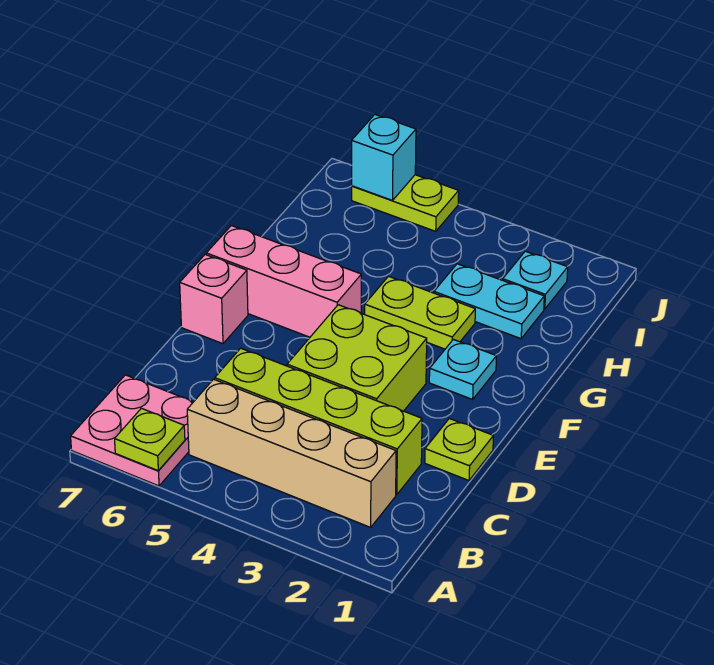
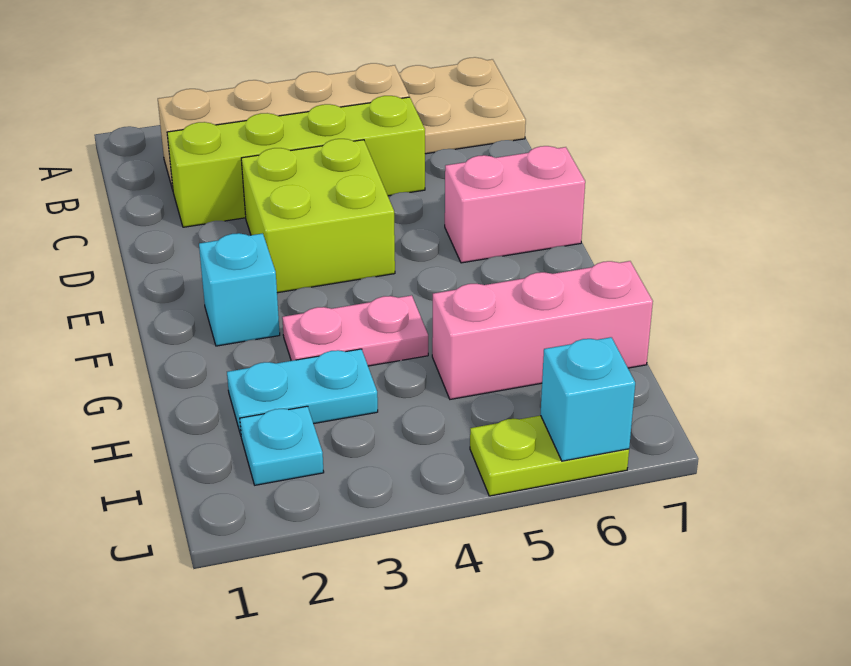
pink 2x2 plate [71,375,193,486] -> tan 2x2 plate [399,57,526,154]
lime 1x1 plate [115,408,185,470] -> none
lime 1x1 plate [425,418,493,480] -> none
pink 1x1 brick [180,255,248,344] -> pink 1x2 brick [445,146,585,263]
cyan 1x1 plate [429,339,496,399] -> cyan 1x1 brick [199,233,280,346]
pink 1x3 brick [206,226,361,337] -> pink 1x3 brick moved to [432,261,653,399]
lime 1x2 plate [365,276,475,349] -> pink 1x2 plate [282,295,428,366]

